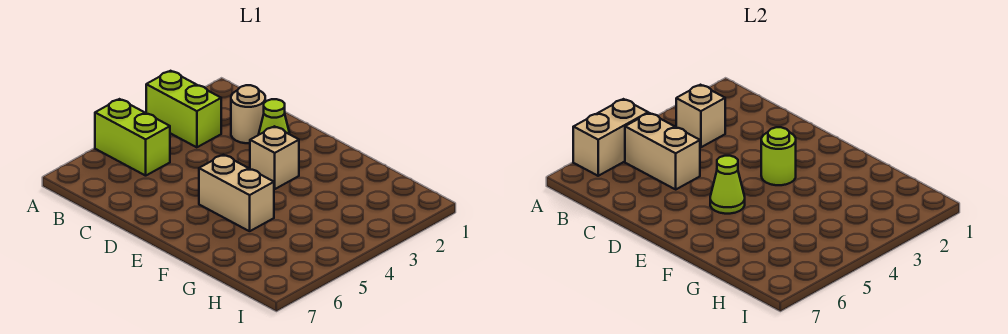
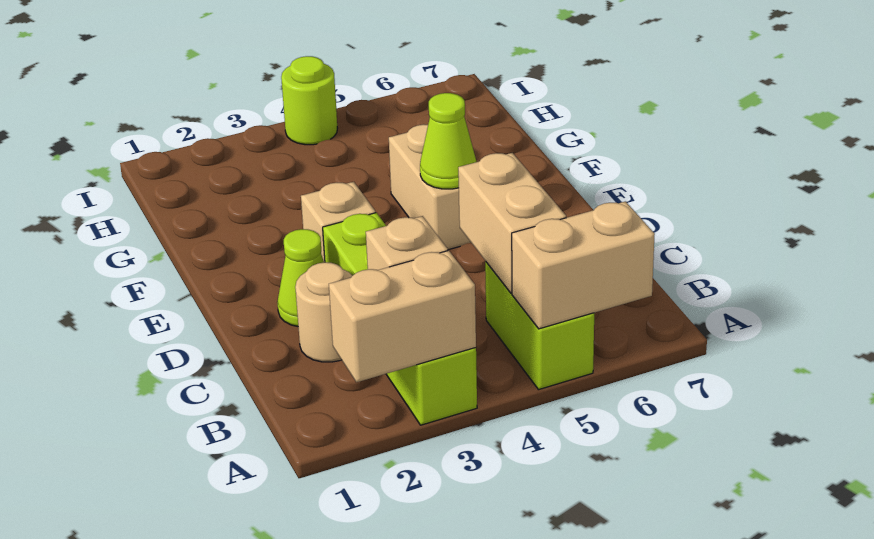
none -> tan 1x2 brick [329,250,476,382]
lime 1x2 brick [146,71,221,147] -> lime 1x4 brick [323,213,477,425]
lime 1x1 round brick [761,127,796,185] -> lime 1x1 round brick moved to [281,56,337,145]

